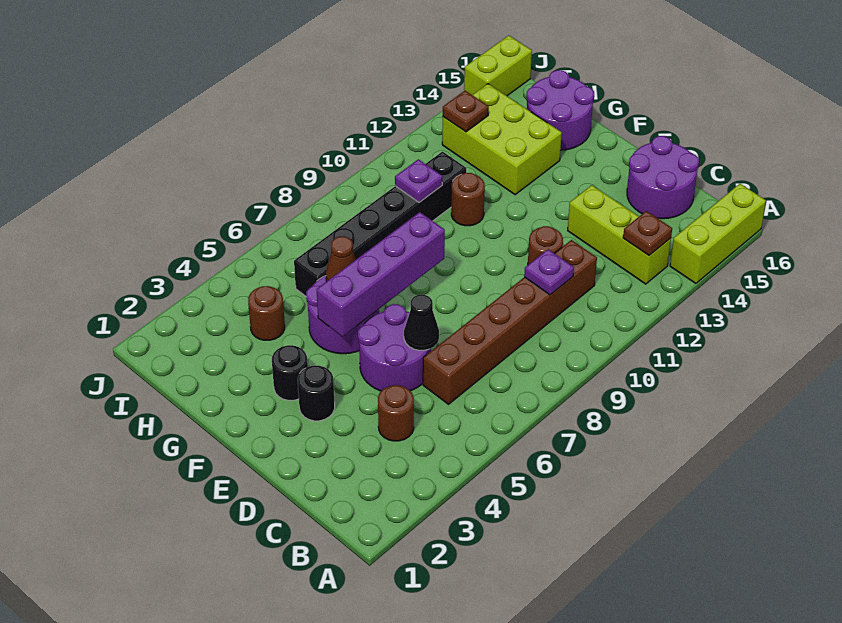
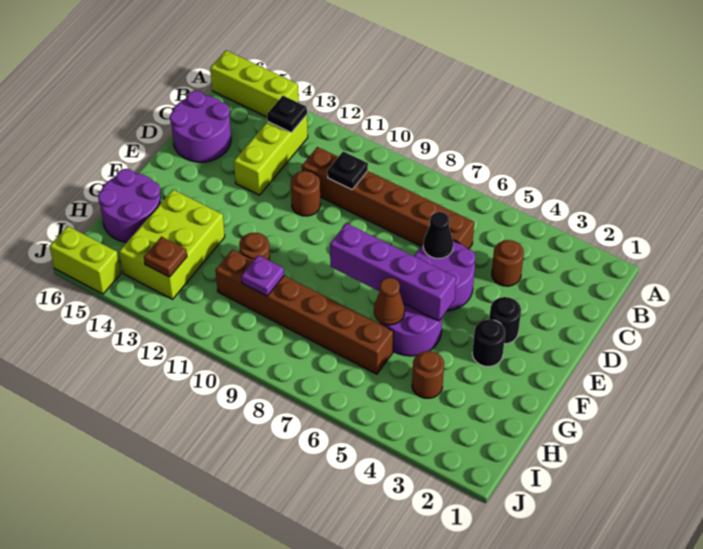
brown 1x1 plate [623,211,672,255] -> black 1x1 plate [267,96,307,133]
purple 1x1 plate [524,249,574,295] -> black 1x1 plate [327,151,368,190]
black 1x6 brick [294,152,466,296] -> brown 1x6 brick [215,250,394,374]

